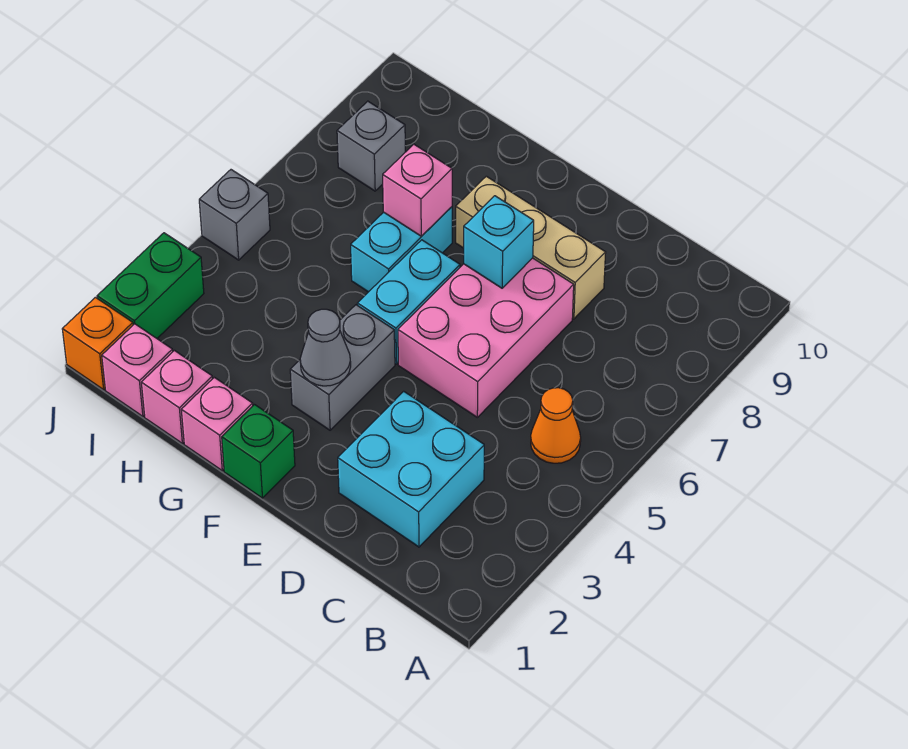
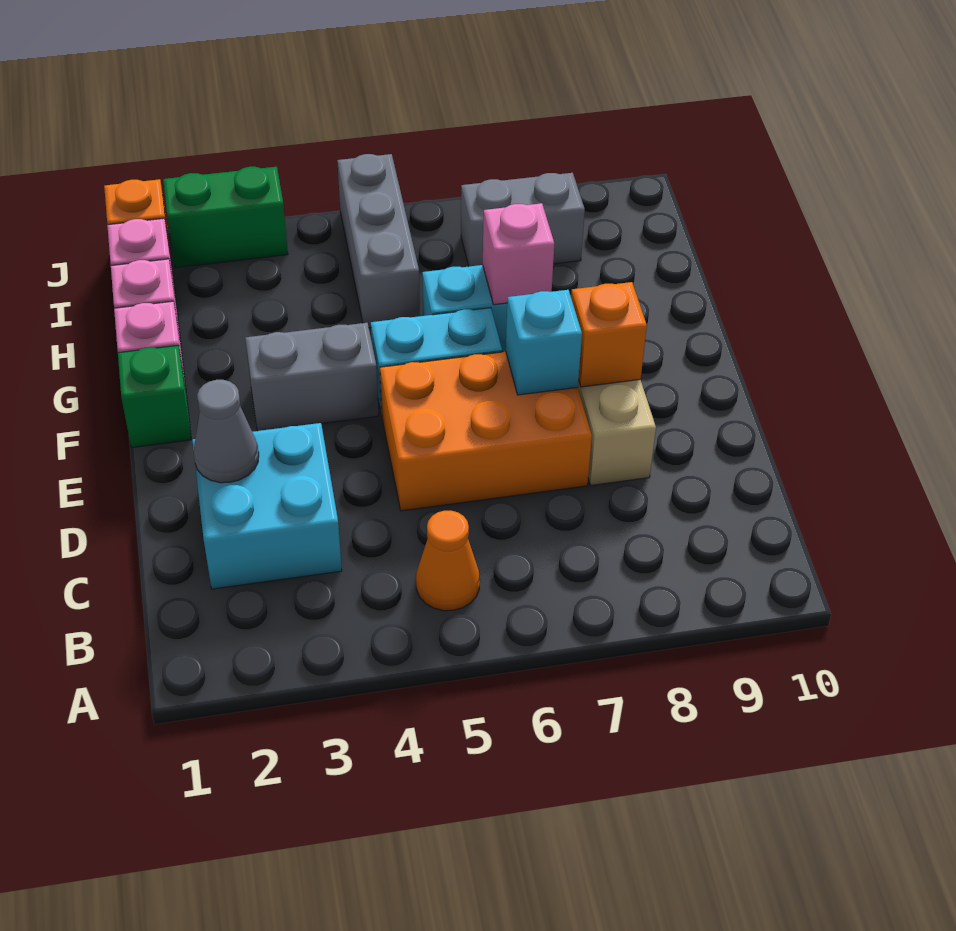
pink 2x3 brick [398,258,574,417] -> orange 2x3 brick [380,352,592,511]
none -> orange 1x1 brick [571,282,647,387]
grey 1x1 cone [300,309,351,386] -> grey 1x1 cone moved to [194,380,259,483]
grey 1x1 brick [337,101,405,191] -> grey 1x2 brick [461,173,585,266]
grey 1x1 brick [199,170,270,260] -> grey 1x3 brick [337,154,420,328]

